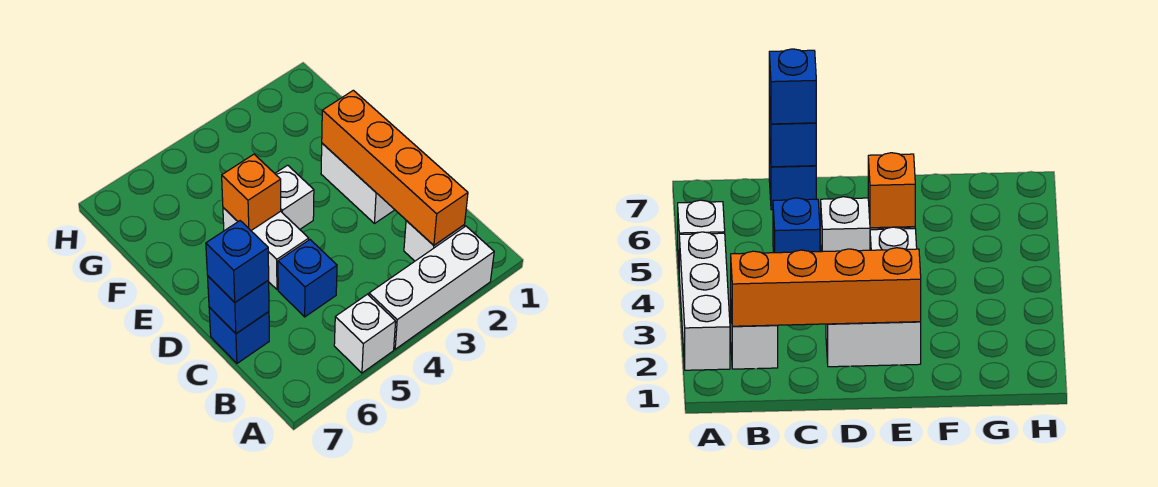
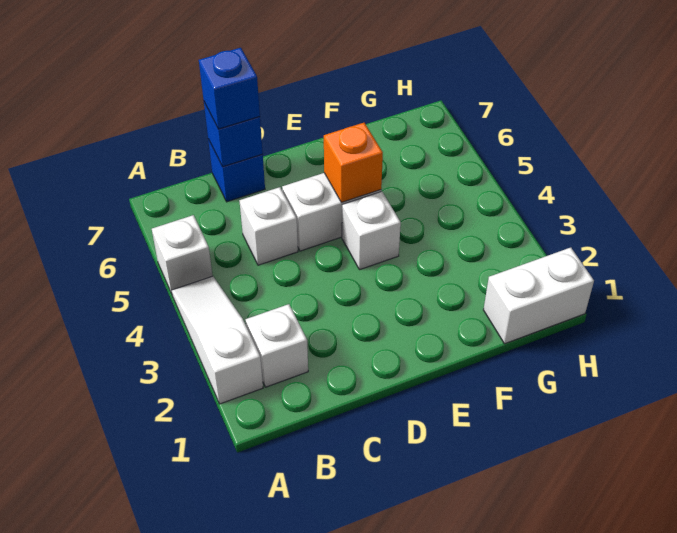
white 1x3 brick [369,226,494,349] -> white 1x3 slope [172,276,263,404]
orange 1x4 brick [322,90,468,245] -> none
blue 1x1 brick [278,240,337,317] -> white 1x1 brick [240,187,298,265]
white 1x2 brick [321,143,395,223] -> white 1x2 brick moved to [484,248,594,344]

